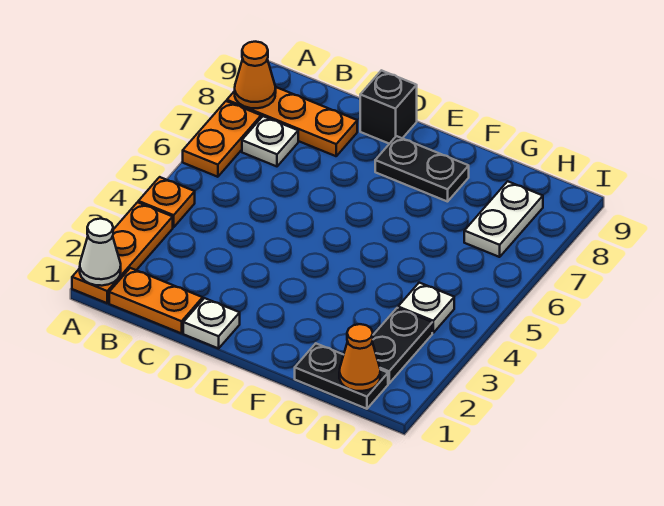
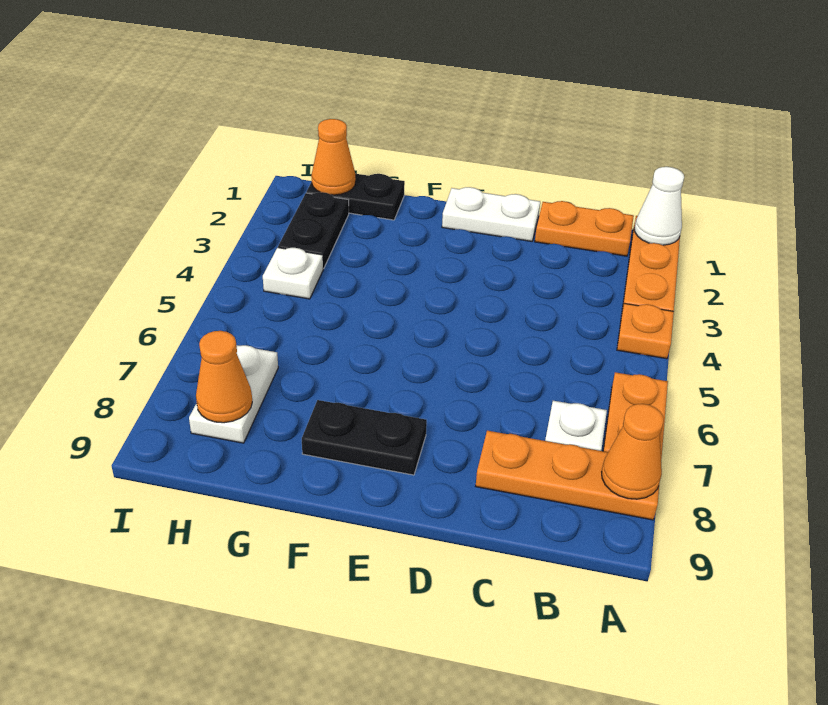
white 1x1 plate [183,298,240,348] -> white 1x2 plate [442,187,540,241]
black 1x1 brick [360,70,417,144] -> none
none -> orange 1x1 cone [196,331,252,423]

